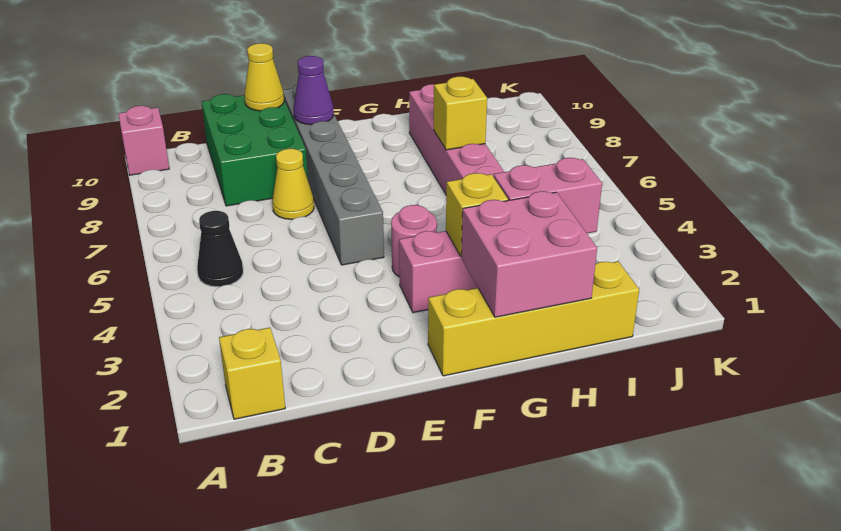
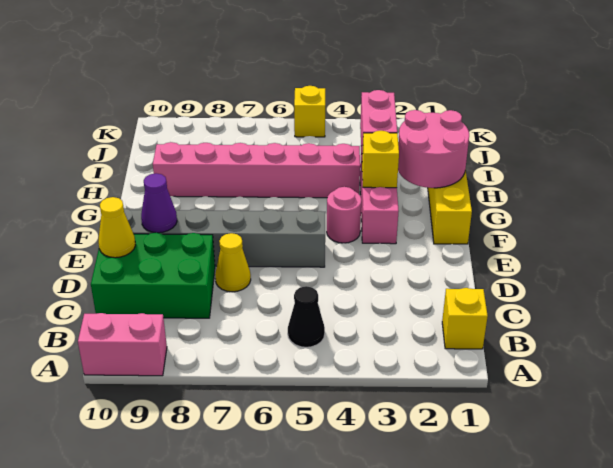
pink 1x1 brick [118,106,169,175] -> pink 1x2 brick [78,313,167,376]
pink 2x2 brick [461,191,597,317] -> pink 2x2 round brick [398,110,469,188]
yellow 1x1 brick [434,76,487,150] -> yellow 1x1 brick moved to [294,86,325,137]

